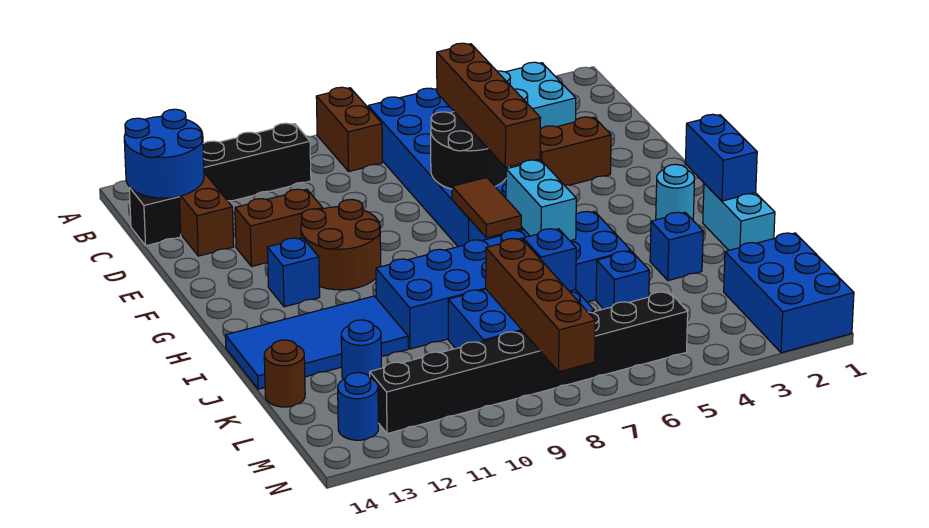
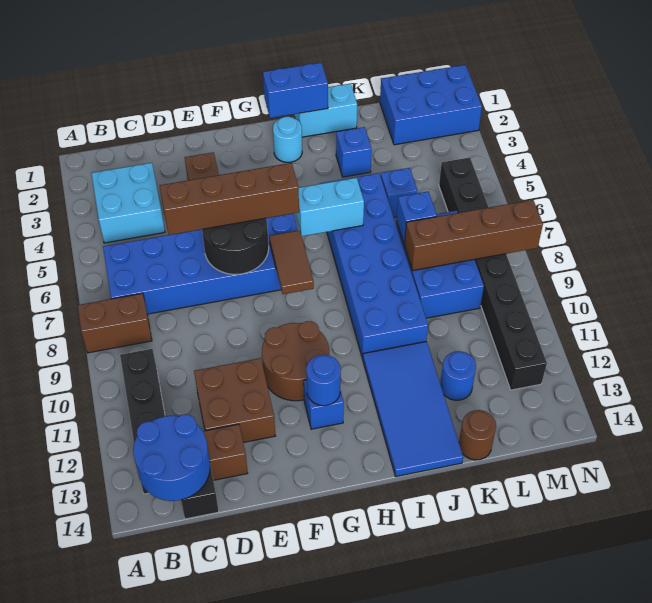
brown 1x2 brick [235,189,323,266] -> brown 2x2 brick [194,358,275,443]
brown 1x2 tile [452,178,521,238] -> brown 1x2 tile turned to [269,230,314,294]
blue 1x1 round brick [338,373,378,440] -> blue 1x1 round brick moved to [306,355,341,406]

